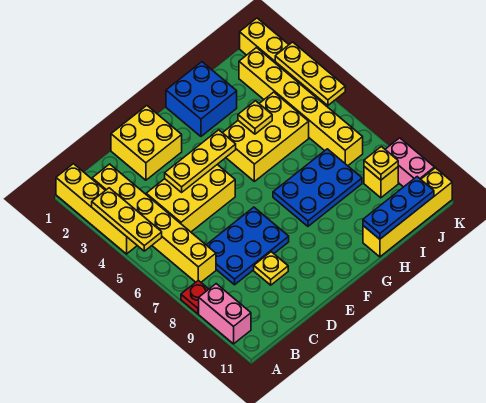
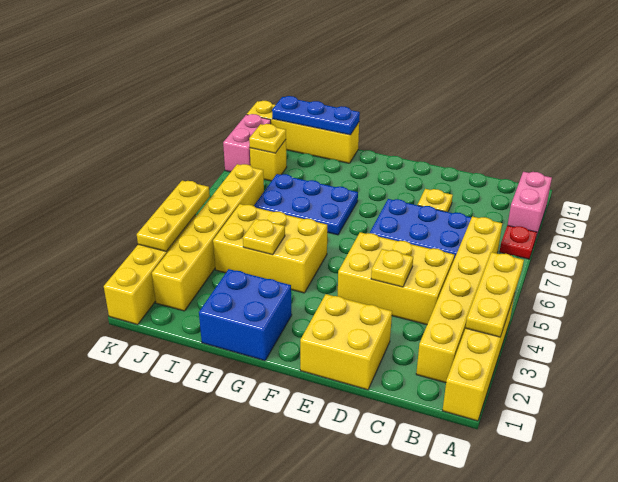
yellow 1x3 plate [165,130,236,192] -> yellow 1x1 plate [371,249,413,287]

